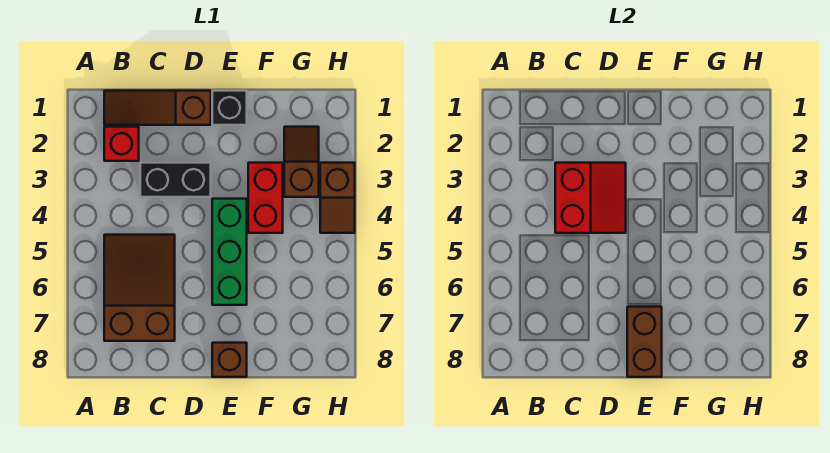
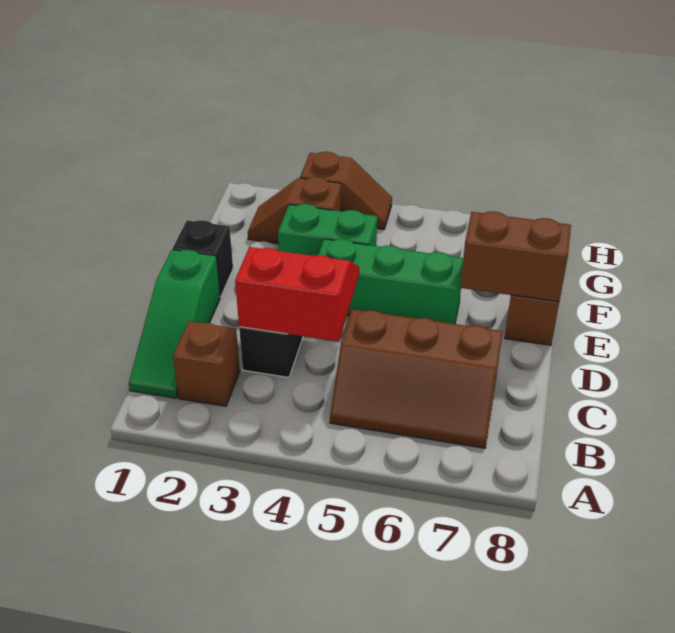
brown 1x3 slope [104,91,211,125] -> green 1x3 slope [129,250,220,398]
red 1x1 brick [104,127,139,161] -> brown 1x1 brick [173,321,240,406]
brown 2x3 slope [104,235,175,341] -> brown 2x3 slope turned to [330,309,503,448]
red 1x2 brick [248,163,283,233] -> green 1x2 brick [278,204,377,256]

